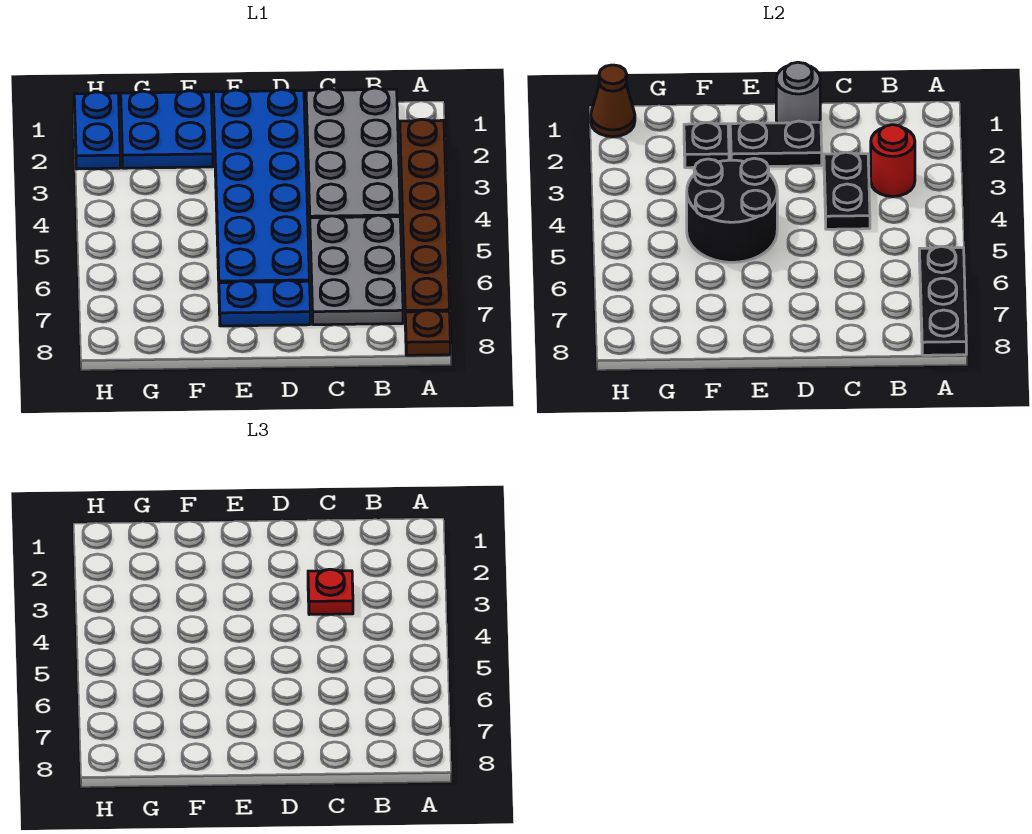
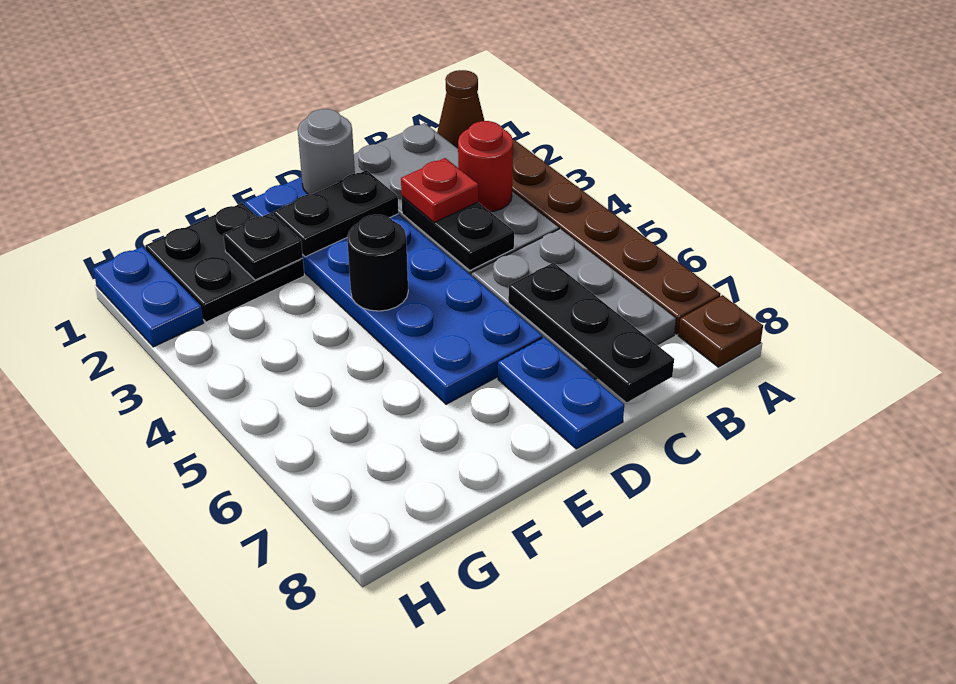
black 1x3 plate [919,246,966,355] -> black 1x3 plate moved to [508,263,674,402]
blue 1x2 plate [219,280,310,326] -> blue 1x2 plate turned to [498,337,624,449]
black 2x2 round brick [687,158,777,262] -> black 1x1 round brick [347,215,408,311]
blue 2x2 plate [121,91,213,168] -> black 2x2 plate [145,203,304,322]
brown 1x1 cone [591,65,635,137] -> brown 1x1 cone moved to [437,70,484,148]

